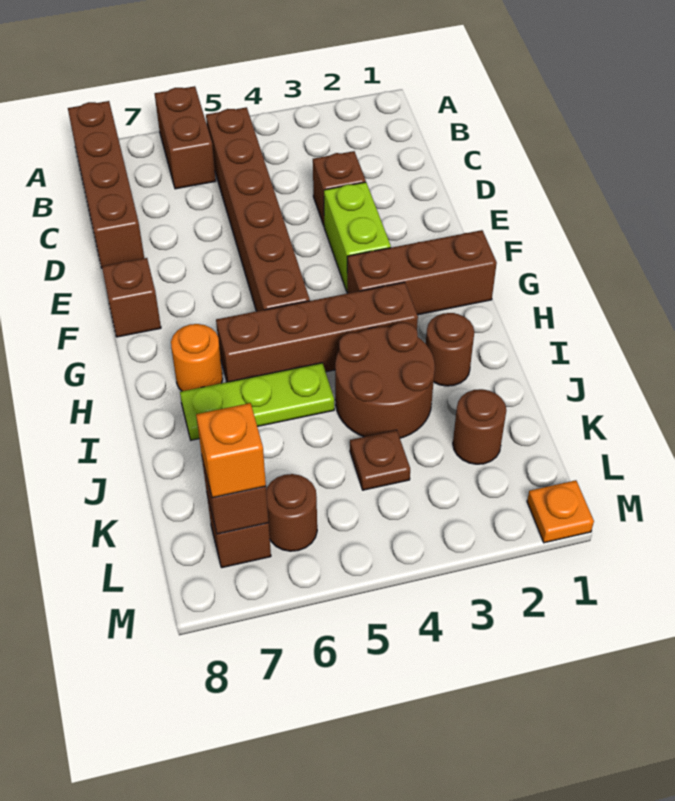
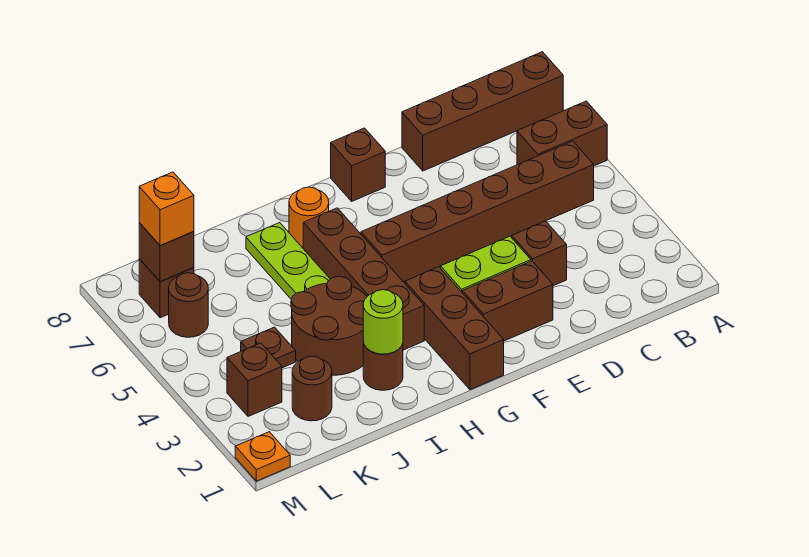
none -> brown 1x2 brick [463,261,553,341]
none -> lime 1x1 round brick [363,290,403,354]
none -> brown 1x1 brick [227,343,282,416]

